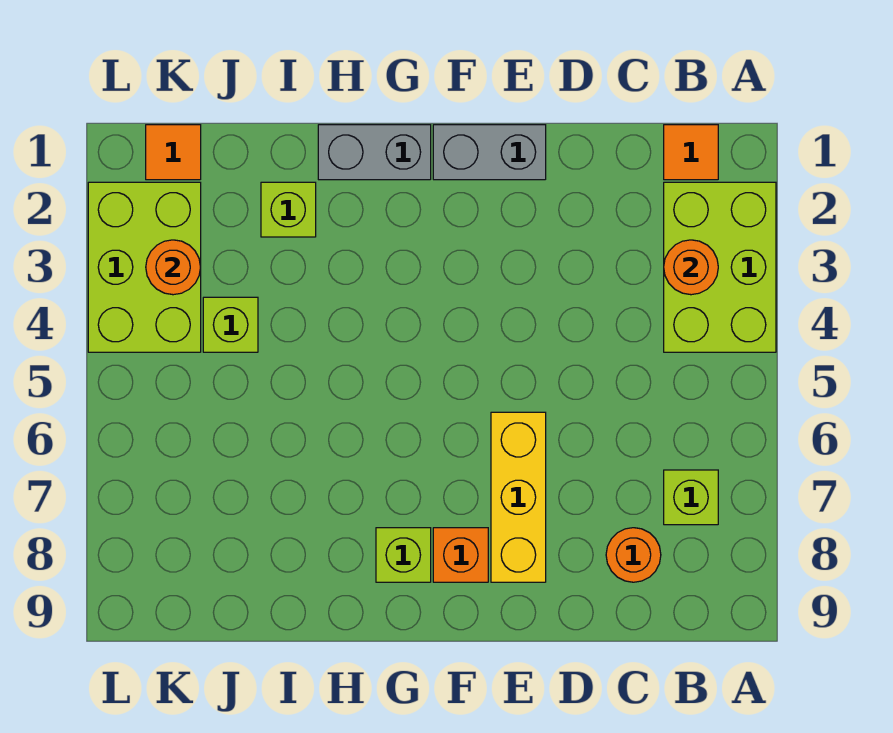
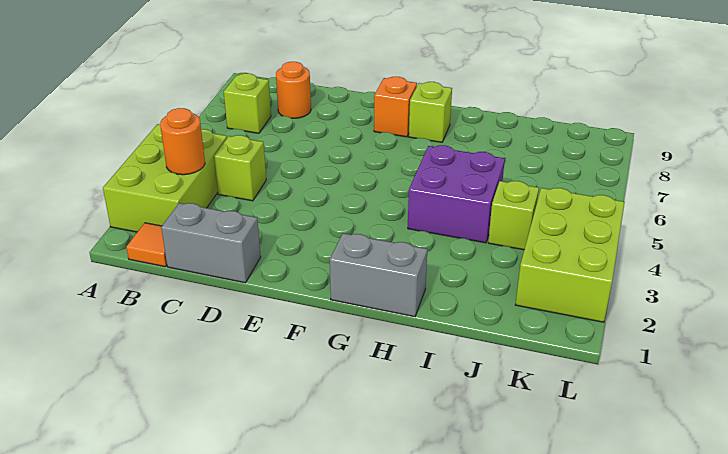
grey 1x2 brick [433,125,546,180] -> grey 1x2 brick moved to [161,203,261,283]
yellow 1x3 brick [491,412,546,582] -> none
none -> purple 2x2 brick [408,145,505,243]
lime 1x1 brick [261,182,316,237] -> lime 1x1 brick moved to [214,135,266,201]
orange 1x1 tile [146,125,201,180] -> none
orange 1x1 round brick [146,240,201,295] -> none

